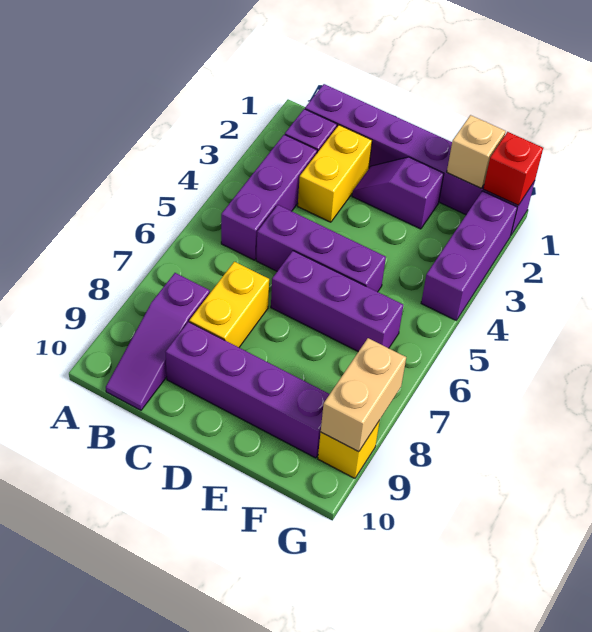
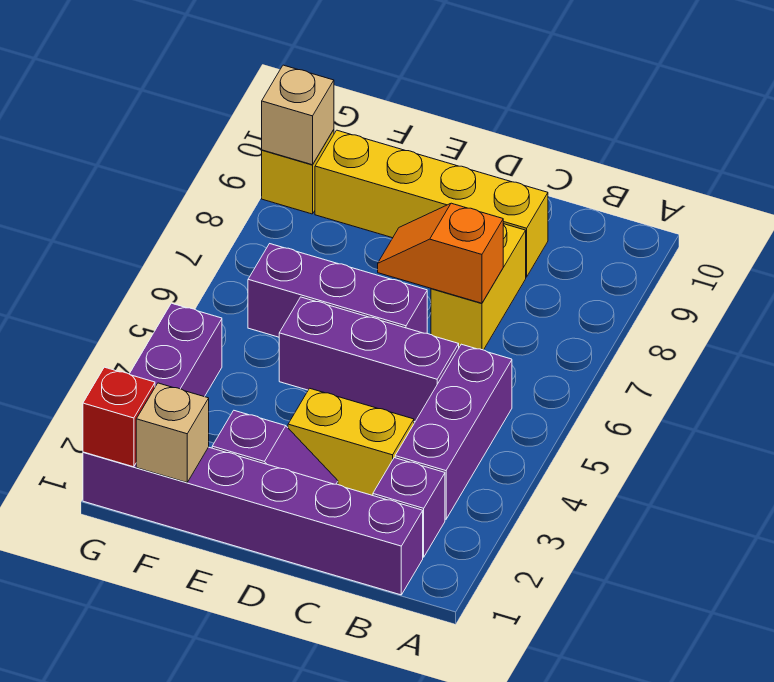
purple 1x3 slope [106,273,210,410] -> none
yellow 1x2 brick [298,125,372,222] -> yellow 1x2 brick turned to [288,388,414,496]
none -> orange 1x2 slope [378,203,503,303]
purple 1x4 brick [166,322,330,458] -> yellow 1x4 brick [315,130,548,277]
tan 1x2 brick [321,338,406,452] -> tan 1x1 brick [262,65,334,165]

